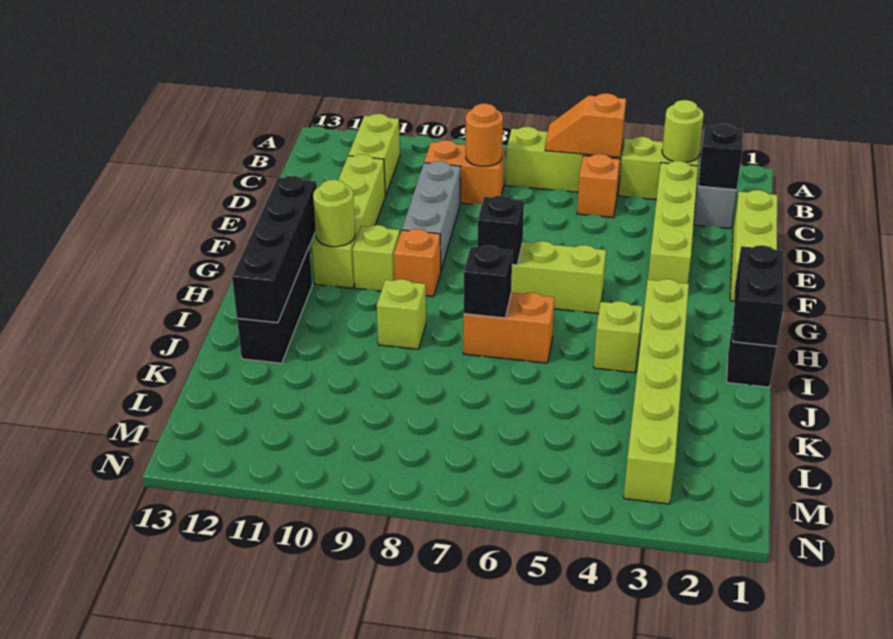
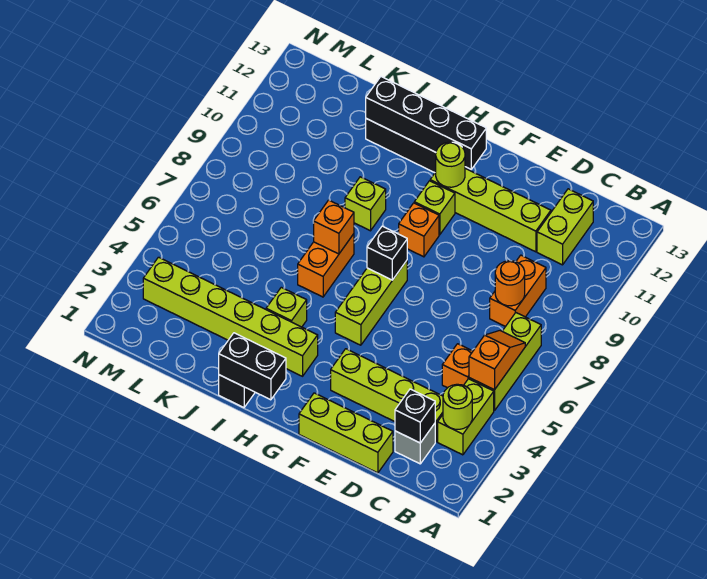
lime 1x2 brick [348,114,400,196] -> lime 1x2 brick turned to [537,189,593,265]
grey 1x3 brick [402,161,461,270] -> none
black 1x1 brick [464,245,512,318] -> orange 1x1 brick [314,200,354,254]

